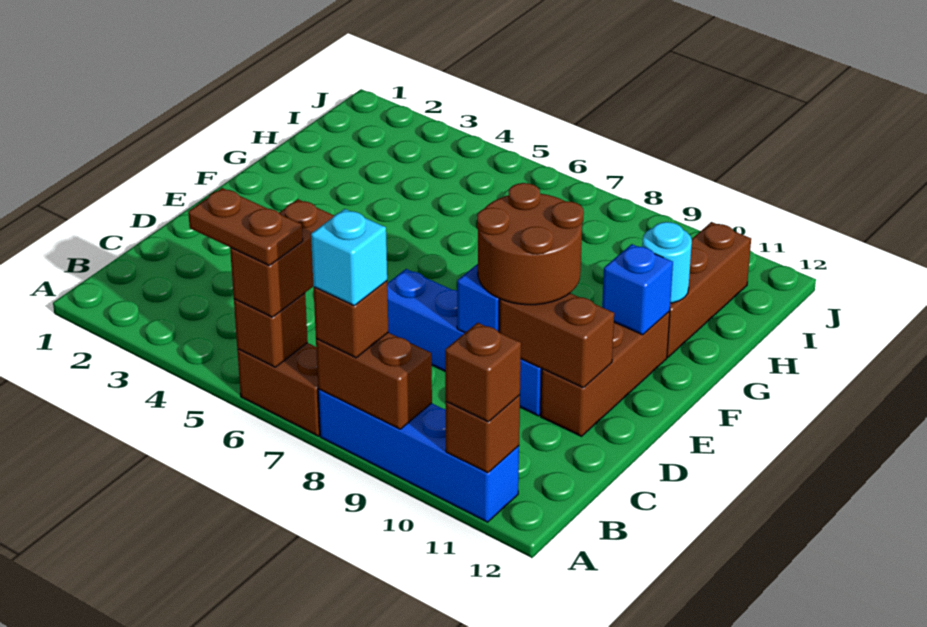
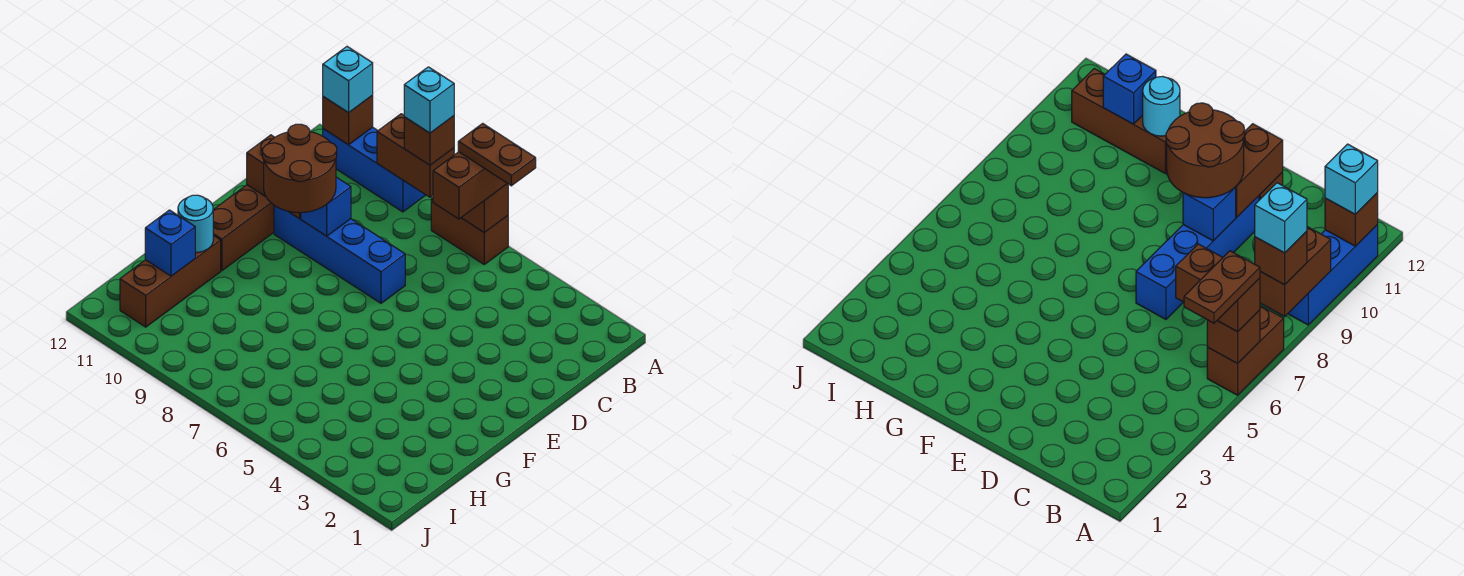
blue 1x4 brick [318,389,519,522] -> blue 1x3 brick [323,127,425,212]
brown 1x1 brick [445,323,521,422] -> cyan 1x1 brick [323,47,373,113]
blue 1x1 brick [602,244,673,335] -> blue 1x1 brick moved to [145,210,195,276]

